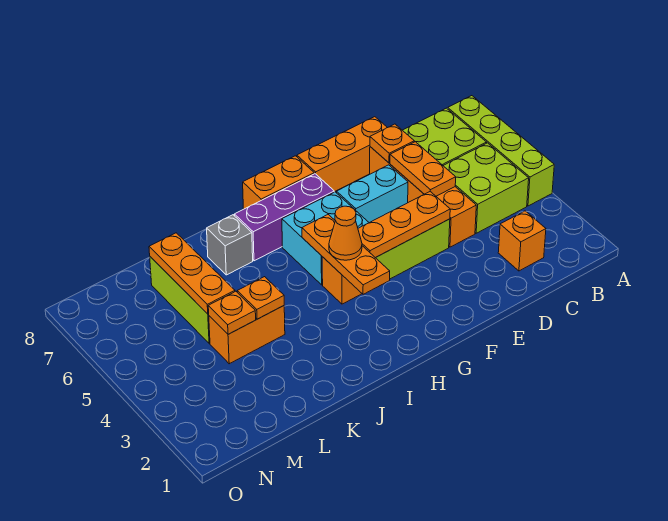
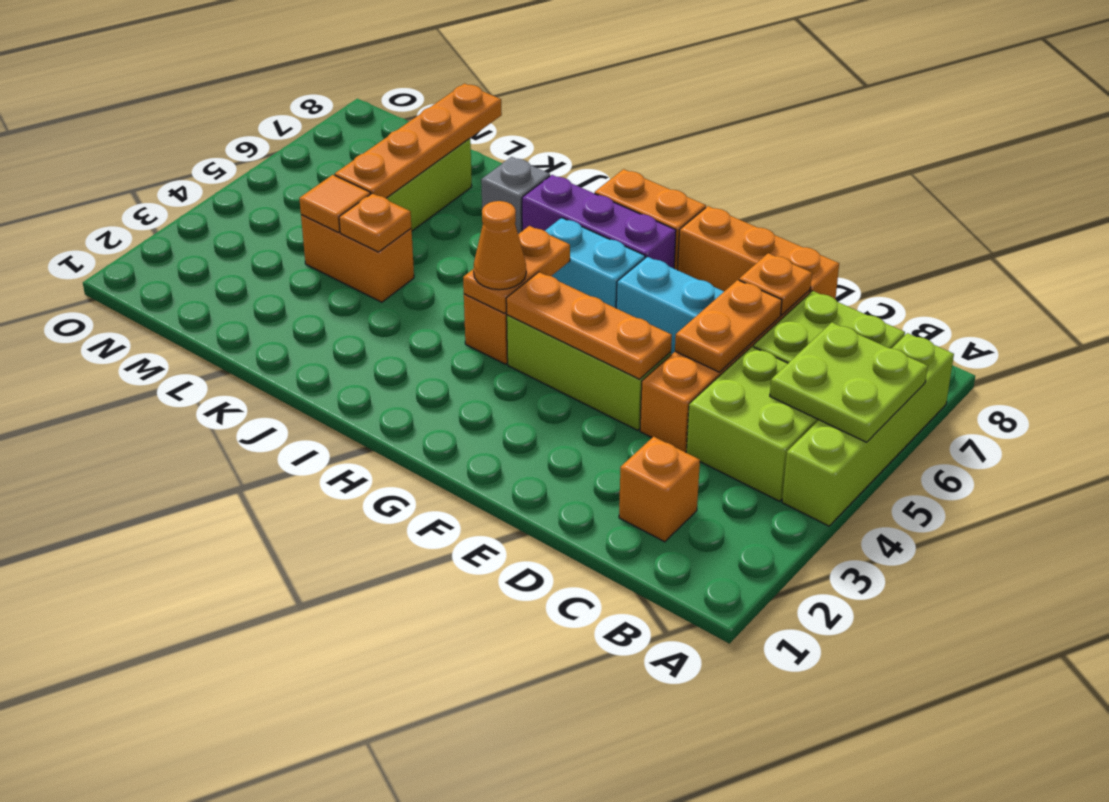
none -> lime 2x2 plate [770,322,928,442]
cyan 2x2 brick [282,192,369,285] -> cyan 1x2 brick [545,218,645,308]
orange 1x3 plate [302,215,390,294] -> orange 1x2 plate [463,226,570,313]
orange 1x1 plate [208,291,256,334] -> orange 1x1 tile [299,175,370,232]
orange 1x3 plate [149,233,235,314] -> orange 1x4 plate [335,84,502,198]

